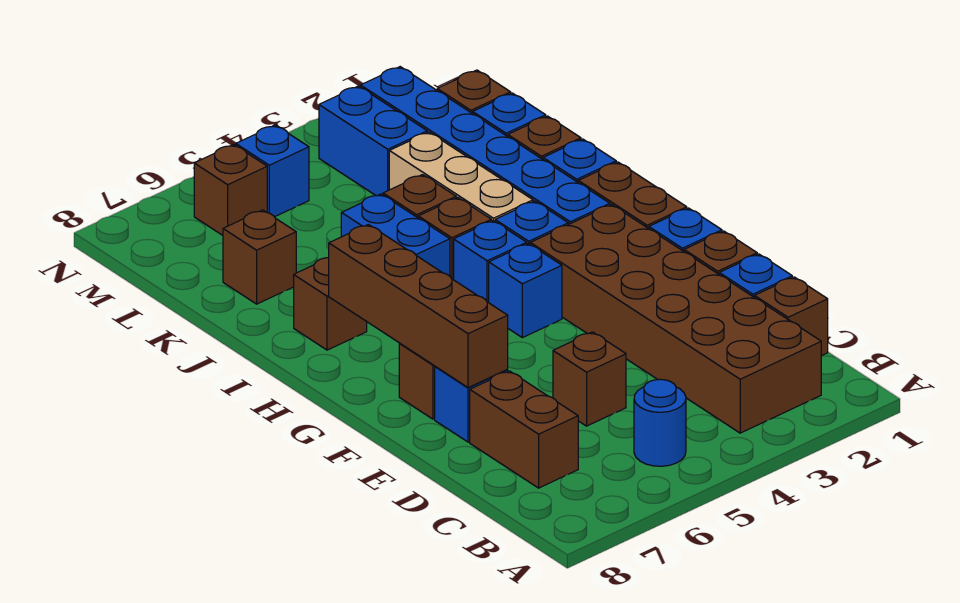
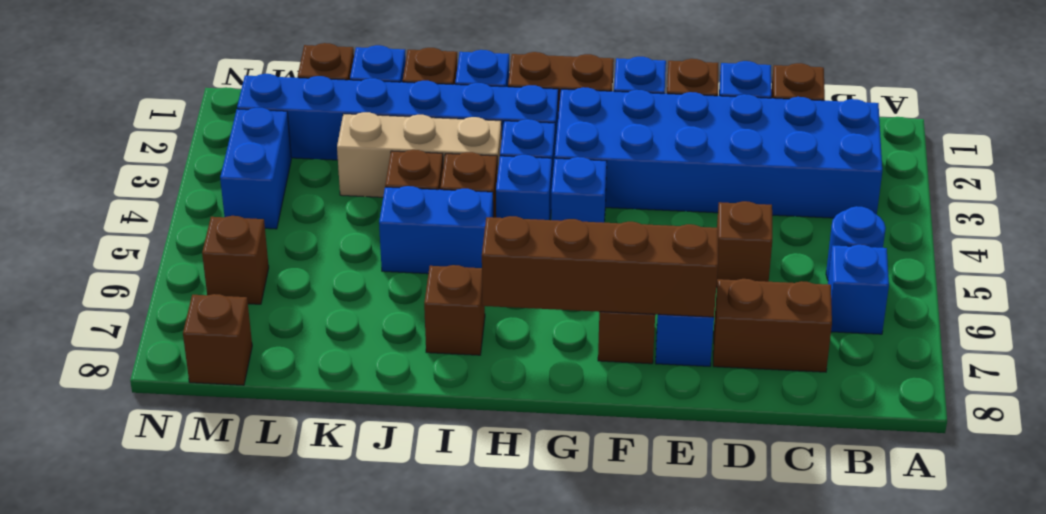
brown 2x6 brick [530,205,821,433] -> blue 2x6 brick [555,87,882,218]
brown 1x1 brick [223,210,296,304] -> brown 1x1 brick moved to [183,294,252,385]
blue 1x2 brick [319,86,427,196] -> blue 1x2 brick turned to [220,108,291,229]
blue 1x1 brick [236,125,309,217] -> blue 1x1 brick moved to [828,245,889,334]

